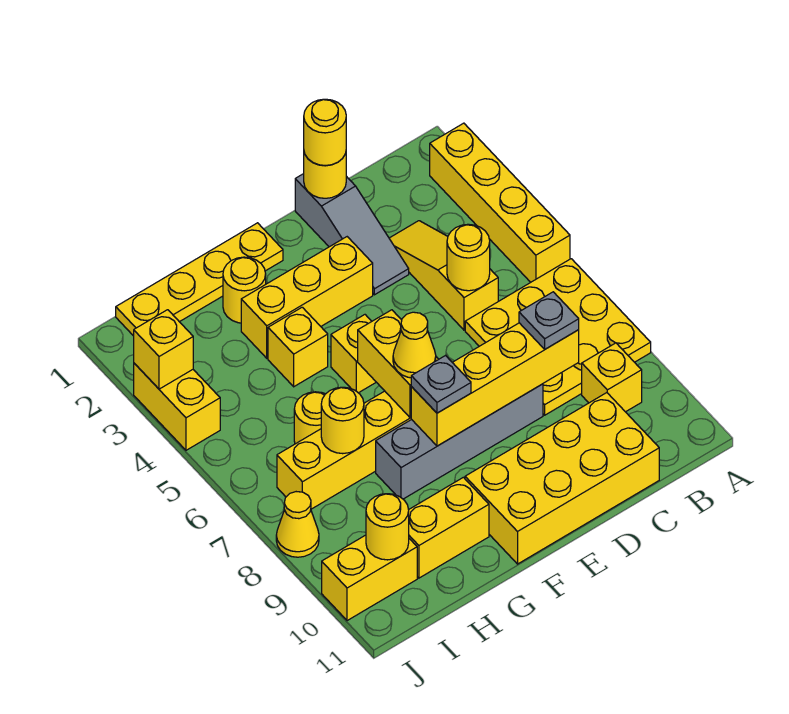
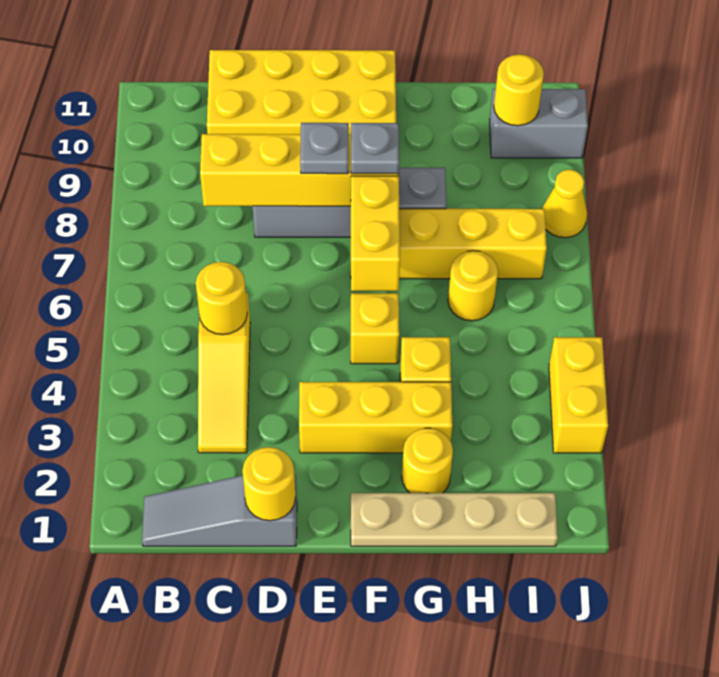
yellow 1x4 brick [430,123,570,282] -> none
yellow 3x3 plate [465,259,651,415] -> none
yellow 1x1 brick [582,343,642,412] -> none
grey 1x1 plate [519,292,579,349] -> grey 1x1 plate moved to [300,123,349,174]
grey 1x3 slope [295,174,409,295] -> grey 1x3 slope turned to [142,475,297,546]
yellow 1x1 round brick [304,99,346,166] -> none
yellow 1x4 plate [116,223,283,336] -> tan 1x4 plate [351,493,558,546]
yellow 1x1 cone [393,312,436,378] -> none
yellow 1x2 brick [409,477,489,578] -> none
yellow 1x1 round brick [321,387,364,454] -> none
yellow 1x2 brick [322,535,417,621] -> grey 1x2 brick [490,89,588,158]
yellow 1x1 brick [134,310,193,389] -> none

